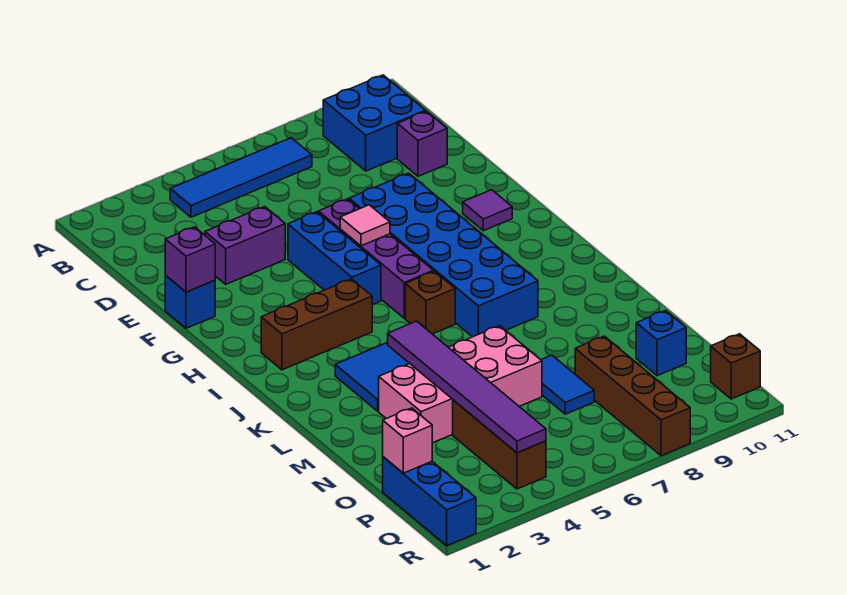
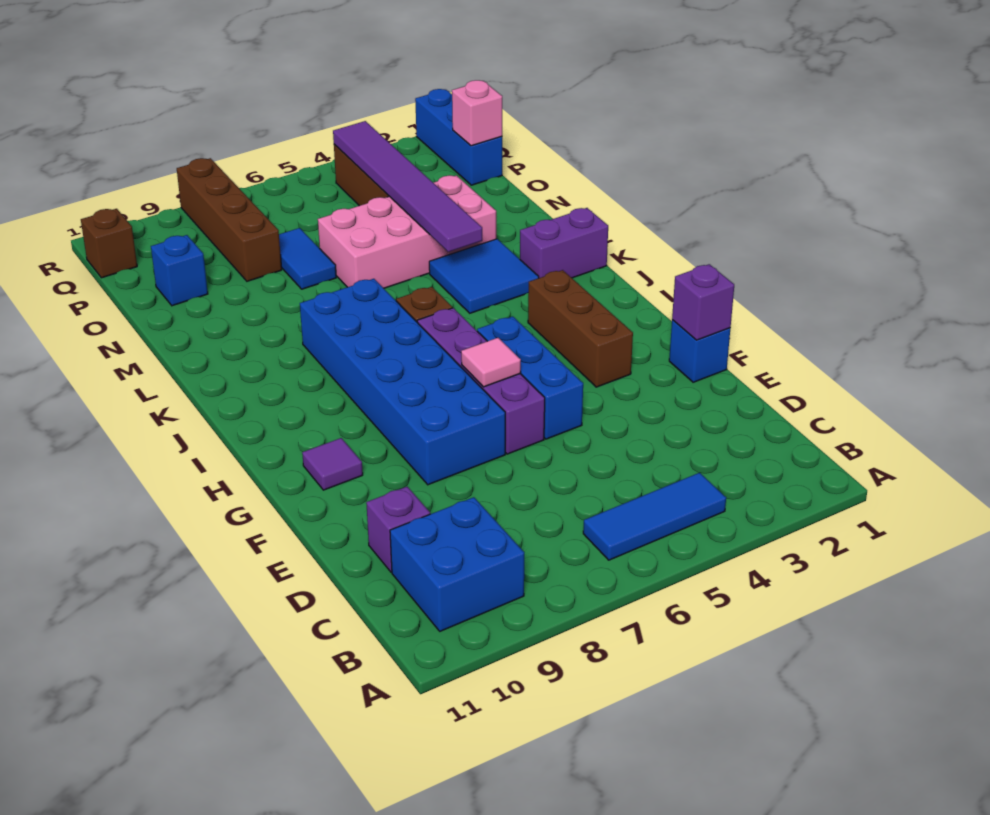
blue 1x4 tile [170,138,312,217] -> blue 1x3 tile [583,473,726,560]
purple 1x2 brick [205,207,285,284] -> purple 1x2 brick moved to [520,208,608,278]
brown 1x3 brick [261,279,372,370] -> brown 1x3 brick turned to [528,270,633,387]

